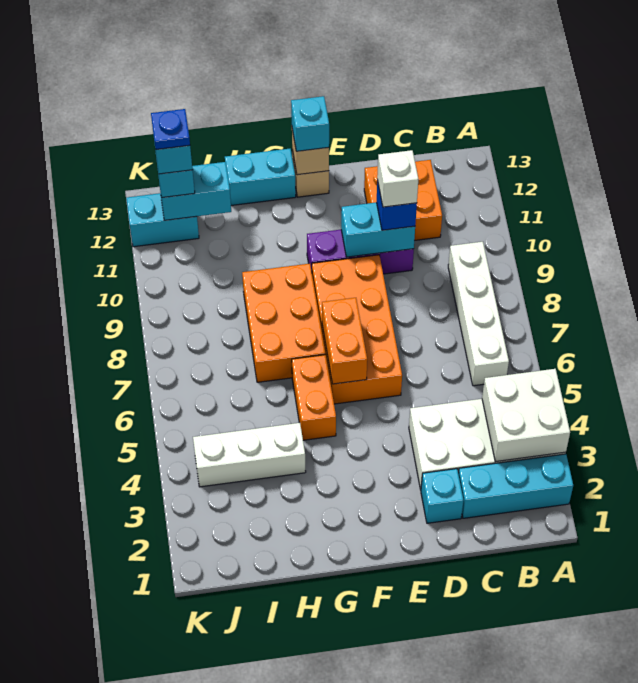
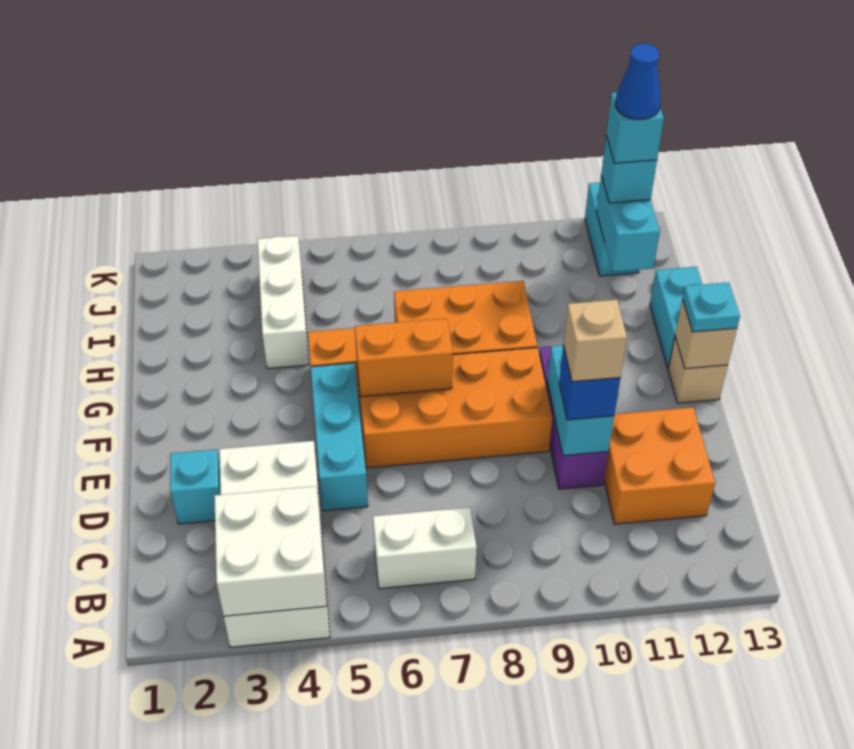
cyan 1x3 brick [458,454,573,518] -> cyan 1x3 brick moved to [311,363,368,511]
white 1x4 brick [448,242,509,386] -> white 1x2 brick [373,507,477,589]
white 1x1 brick [377,150,418,207] -> tan 1x1 brick [563,300,627,382]
cyan 1x1 brick [291,96,329,151] -> cyan 1x1 plate [683,282,740,332]
blue 1x1 plate [151,109,190,150] -> blue 1x1 cone [616,44,661,119]

